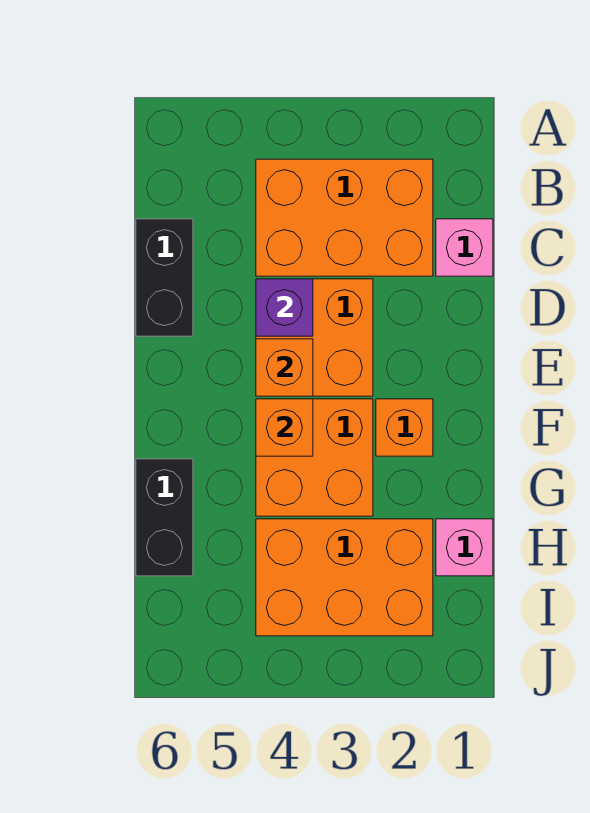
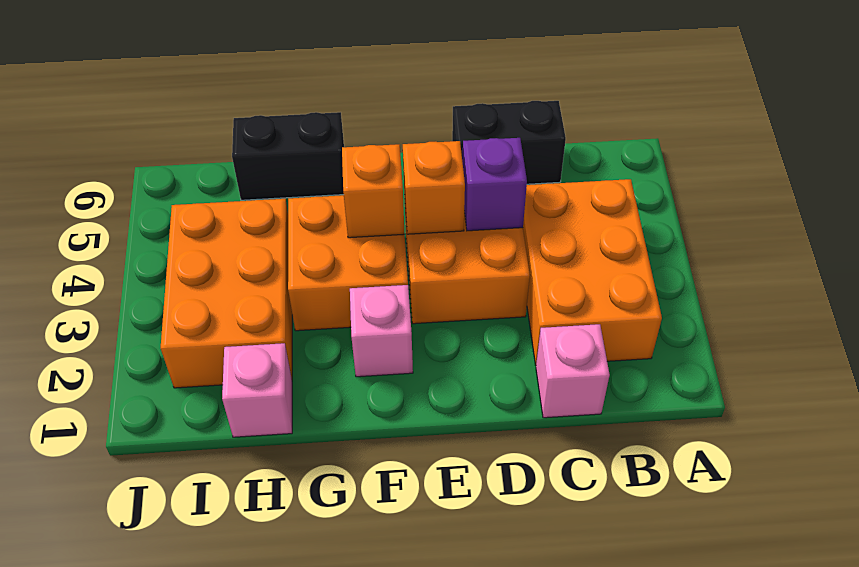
orange 1x1 brick [376,399,433,456] -> pink 1x1 brick [350,285,413,377]

